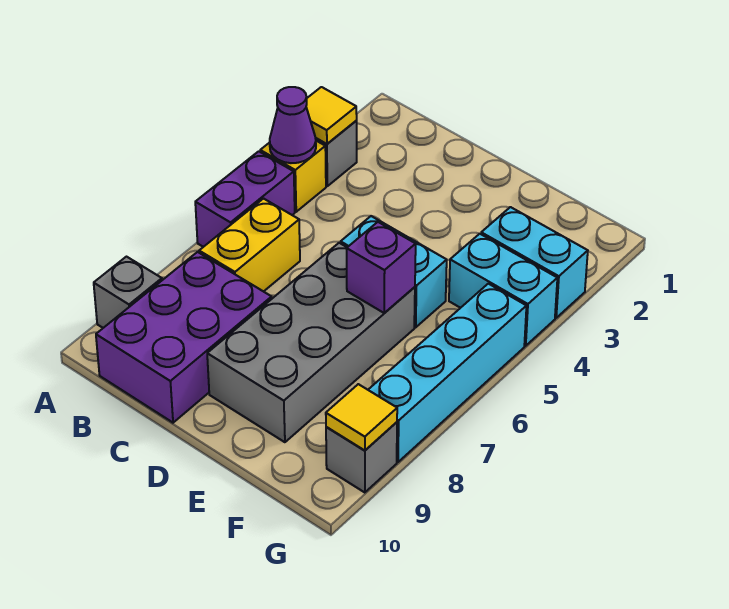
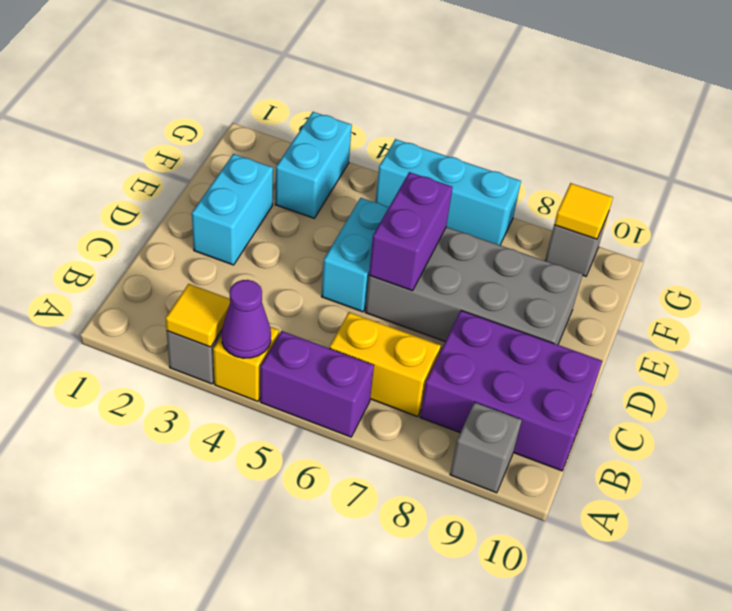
purple 1x1 brick [347,222,416,313] -> purple 1x2 brick [369,172,453,291]
cyan 1x2 brick [449,234,557,346] -> cyan 1x2 brick moved to [192,154,273,265]
cyan 1x4 brick [368,284,526,462] -> cyan 1x3 brick [376,139,521,245]

